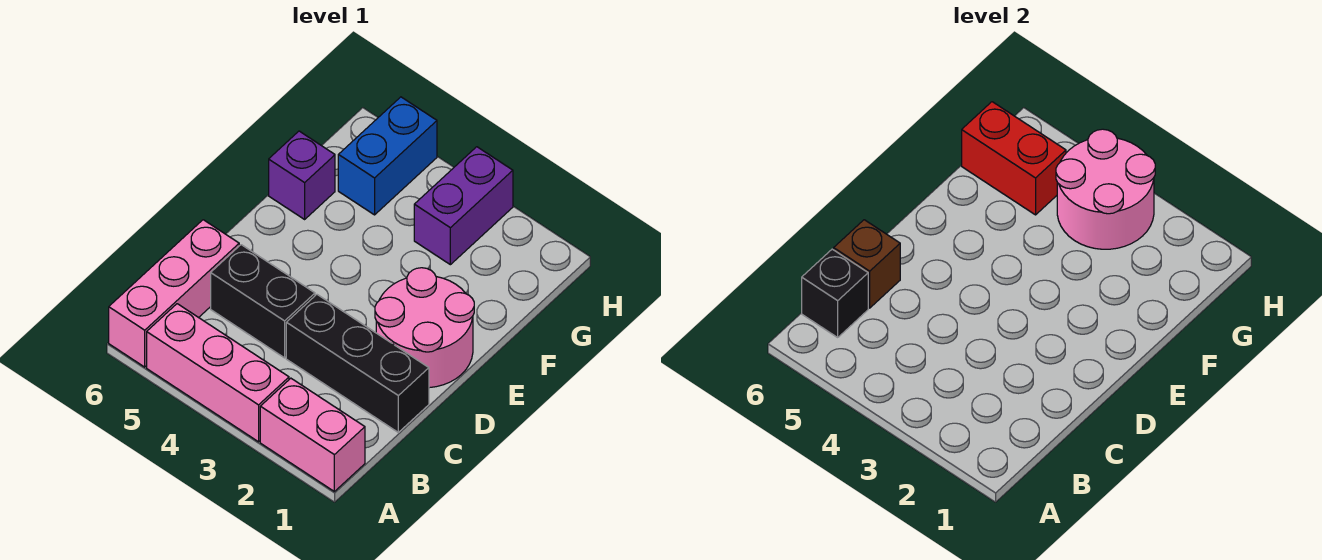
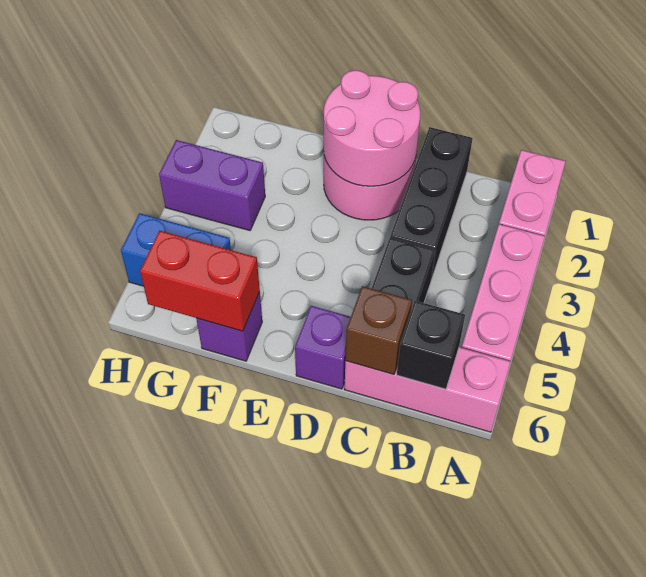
none -> purple 1x1 brick [295,306,351,389]
pink 2x2 round brick [1056,129,1155,249] -> pink 2x2 round brick moved to [324,70,420,186]
red 1x2 brick [962,102,1066,215] -> red 1x2 brick turned to [140,231,260,331]

